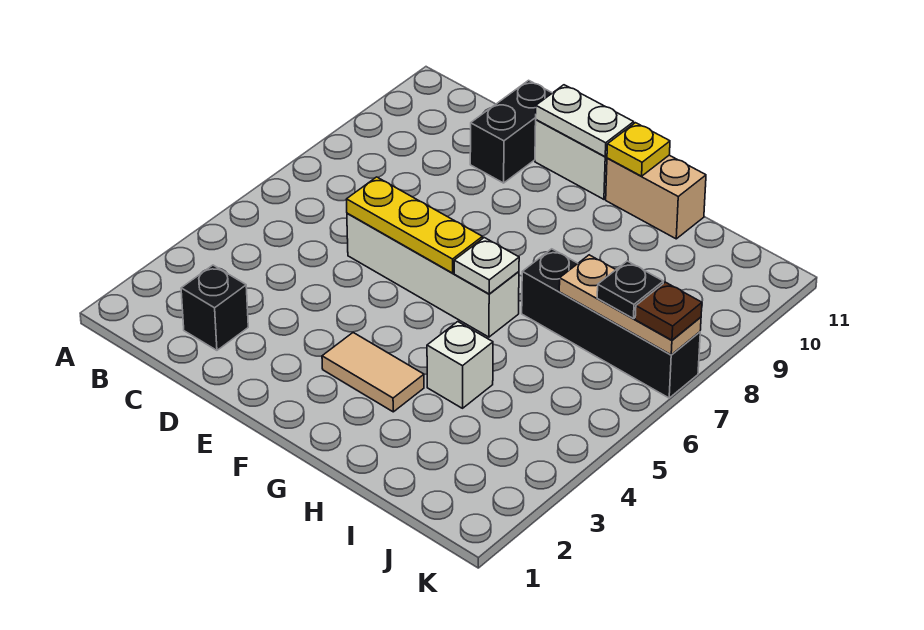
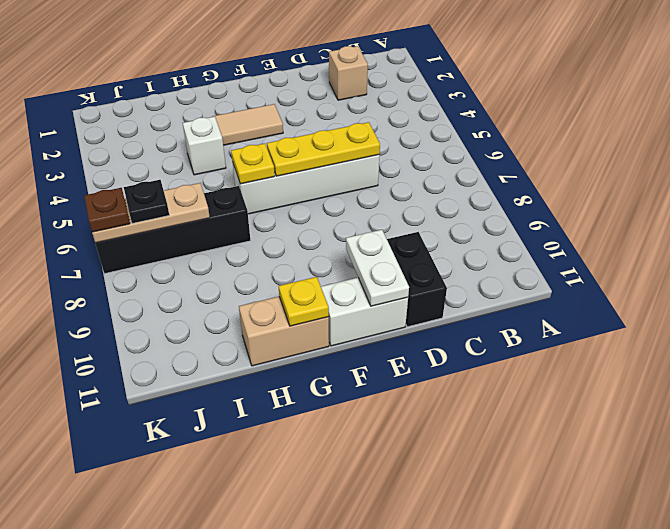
black 1x1 brick [181,265,248,350] -> tan 1x1 brick [329,46,368,100]
white 1x2 plate [536,85,634,156] -> white 1x2 plate turned to [346,230,409,306]
white 1x1 plate [454,238,519,294] -> yellow 1x1 plate [231,143,275,184]

